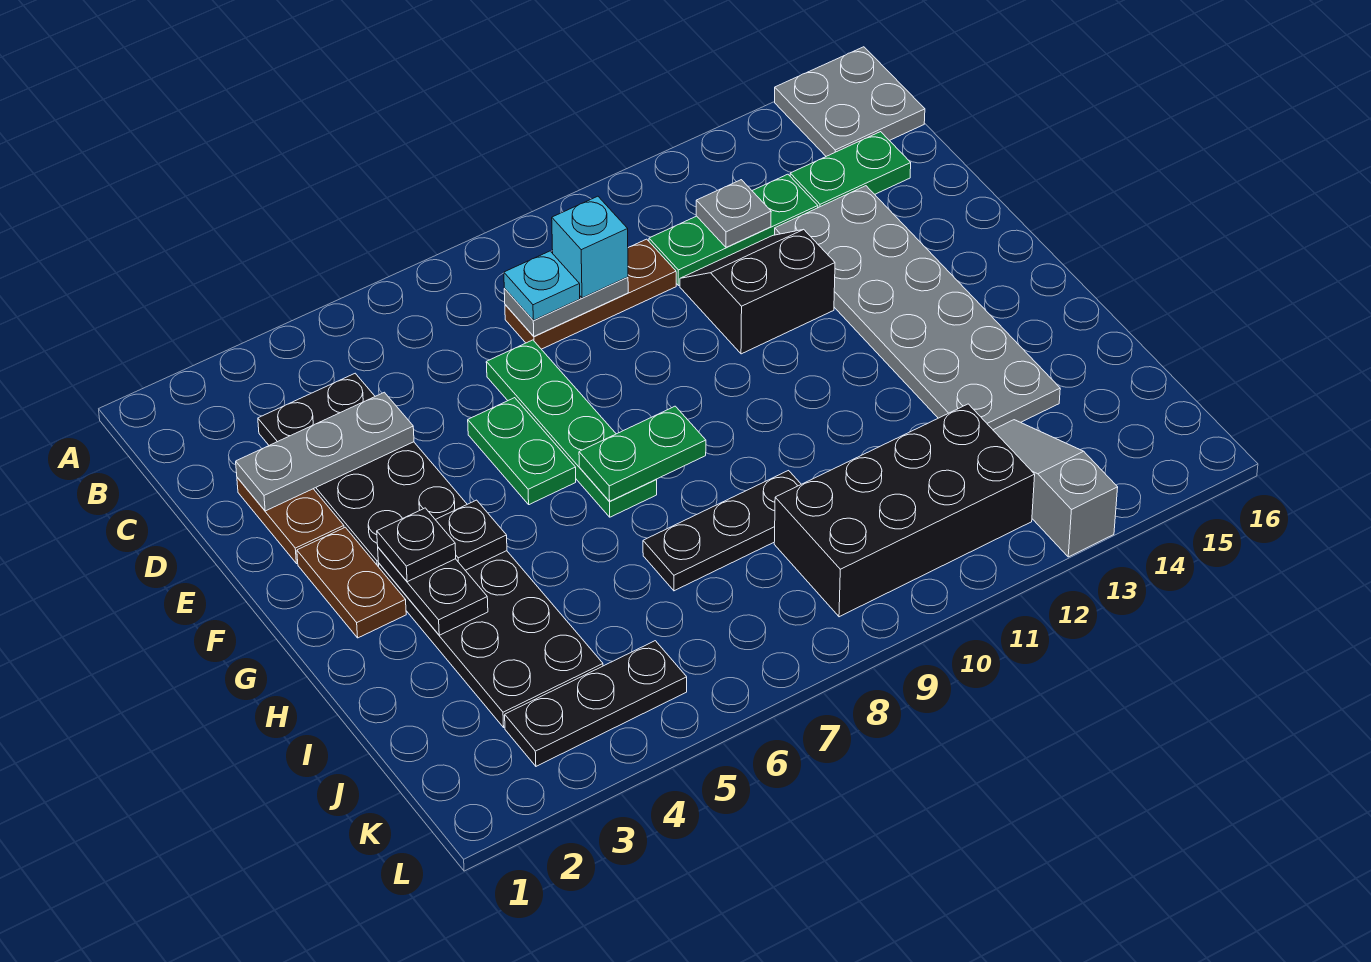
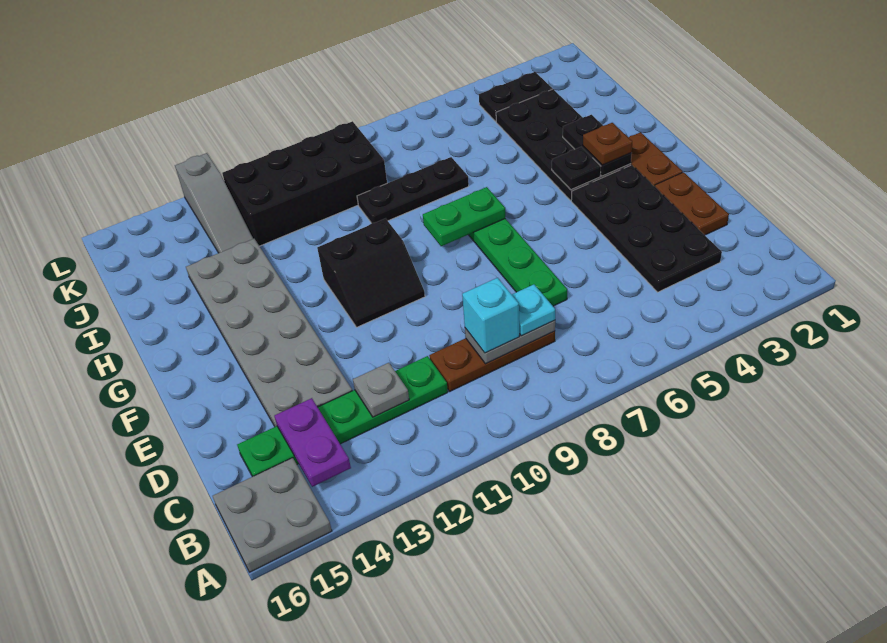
none -> purple 1x2 plate [274,398,351,487]
grey 1x3 plate [236,392,414,511] -> none
black 2x2 slope [680,229,835,354] -> black 2x2 slope moved to [317,218,425,327]
green 1x2 plate [468,398,576,505] -> none
black 1x1 plate [377,508,456,582] -> brown 1x1 plate [583,123,632,165]
black 1x3 plate [505,641,687,766] -> black 1x2 plate [479,72,552,121]

